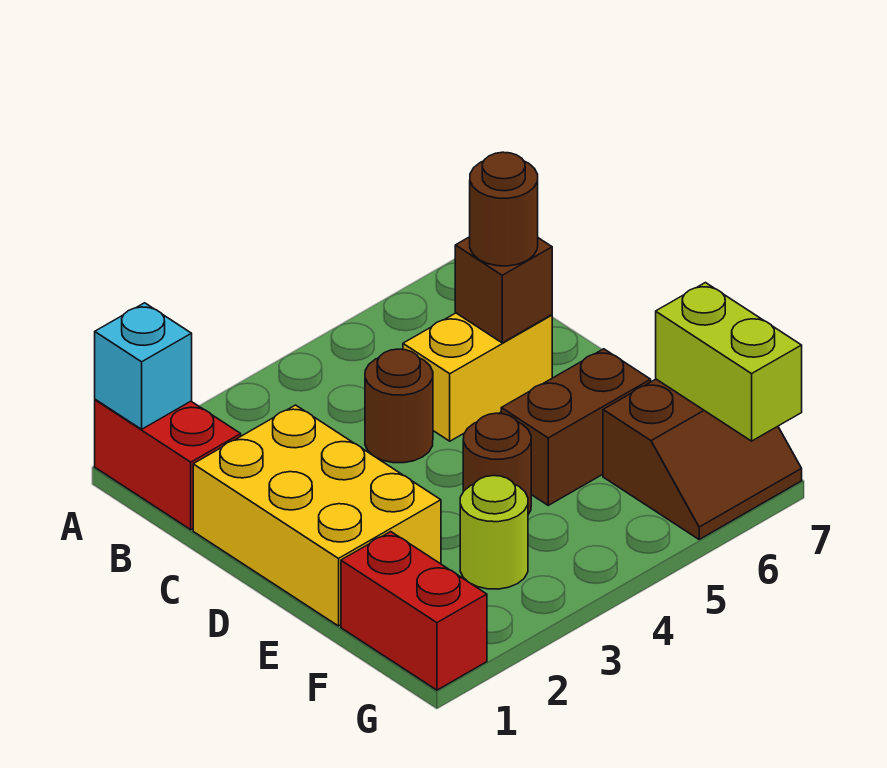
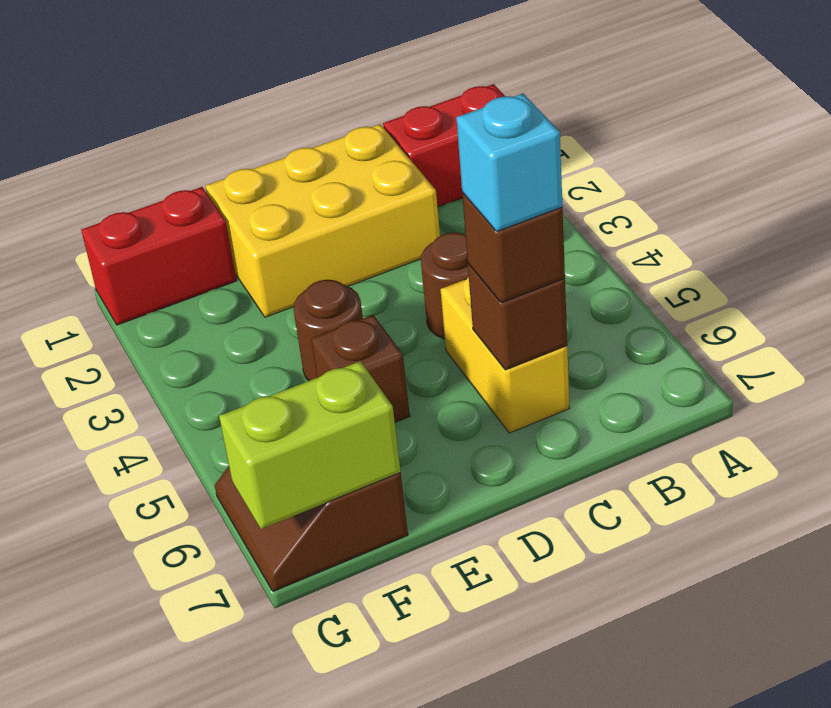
cyan 1x1 brick [95,303,192,429] -> cyan 1x1 brick moved to [456,94,562,232]
brown 1x1 round brick [470,152,538,266] -> brown 1x1 brick [462,192,565,303]
brown 1x2 brick [501,349,651,505] -> brown 1x1 brick [311,315,410,422]
lime 1x1 round brick [460,476,528,589] -> none

